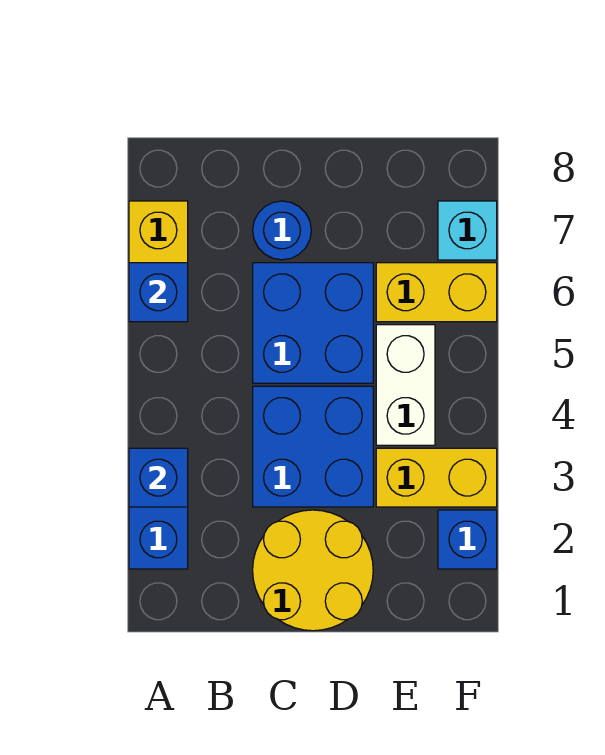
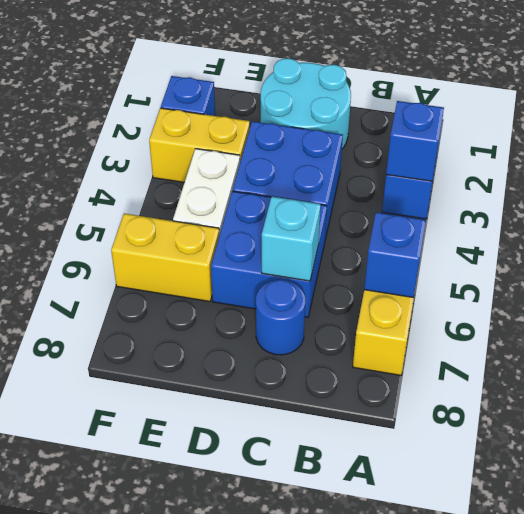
yellow 2x2 round brick [253,510,373,631] -> cyan 2x2 round brick [261,59,351,149]
cyan 1x1 brick [438,201,497,260] -> cyan 1x1 brick moved to [262,197,321,281]

